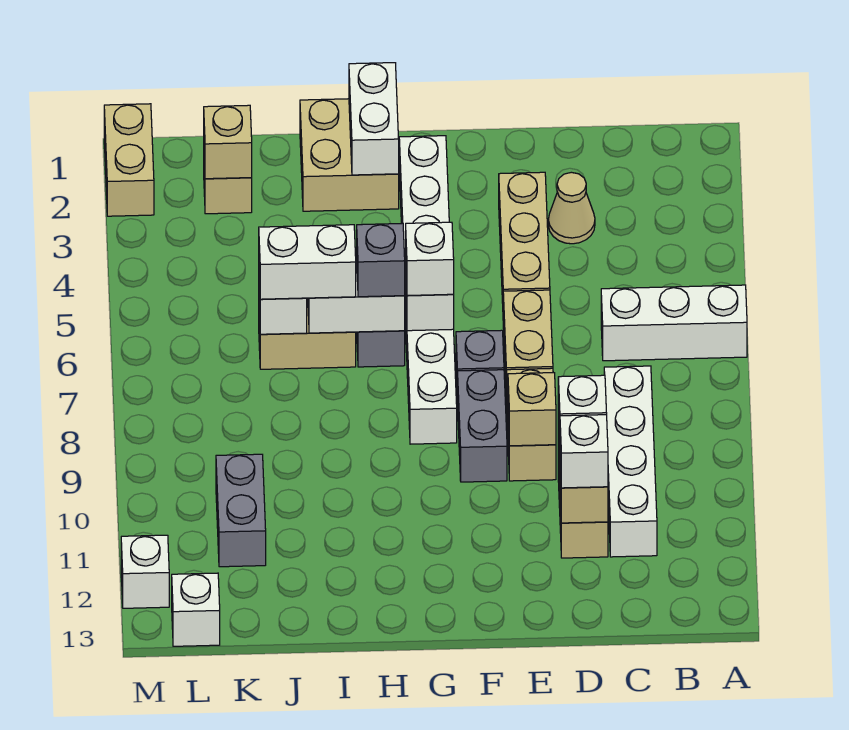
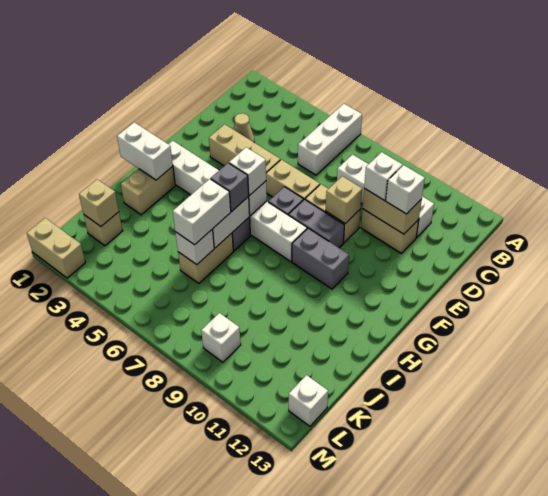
tan 2x2 brick [300,99,399,211] -> tan 1x2 brick [121,167,175,215]
grey 1x2 brick [216,454,266,567] -> grey 1x2 brick moved to [292,228,349,289]
white 1x1 brick [121,535,169,608] -> white 1x1 brick moved to [201,313,241,362]

